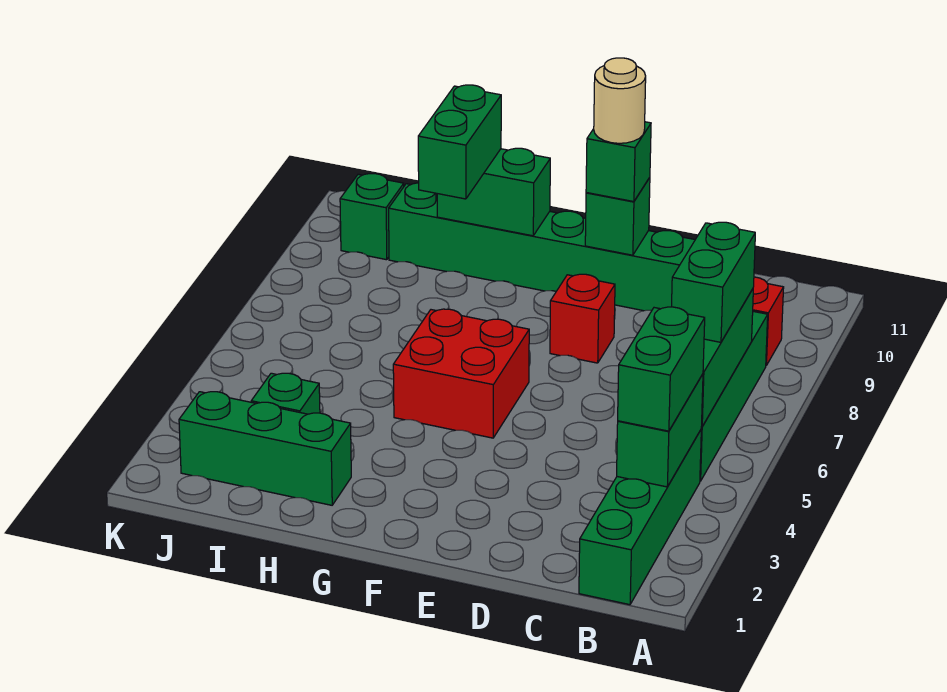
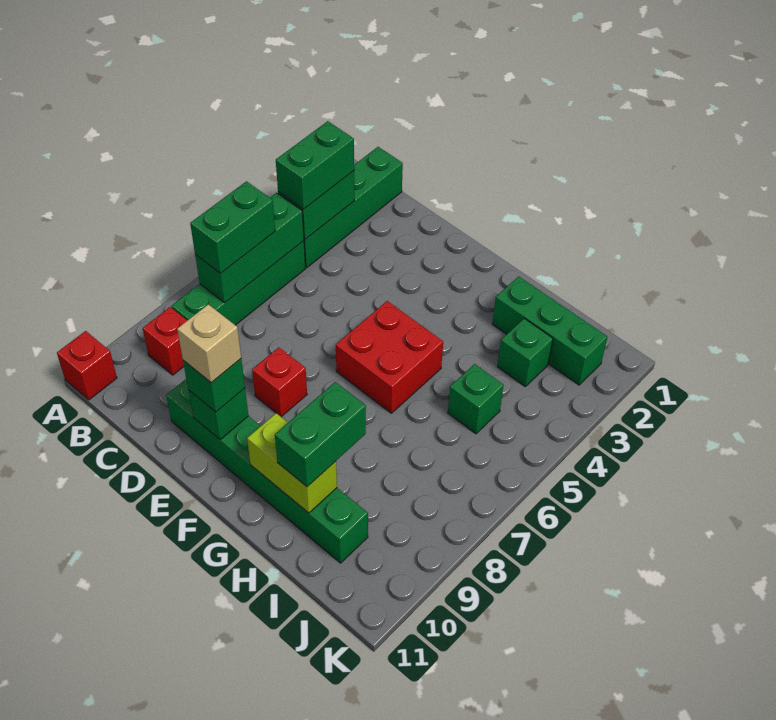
none -> red 1x1 brick [57,331,117,400]
tan 1x1 round brick [594,58,646,143] -> tan 1x1 brick [177,304,241,383]
green 1x2 brick [437,148,550,236] -> lime 1x2 brick [247,413,337,513]
green 1x1 brick [340,174,404,260] -> green 1x1 brick moved to [448,364,504,434]

